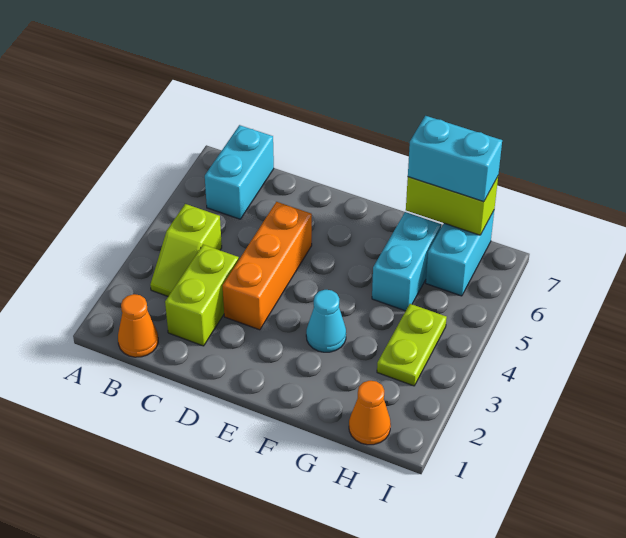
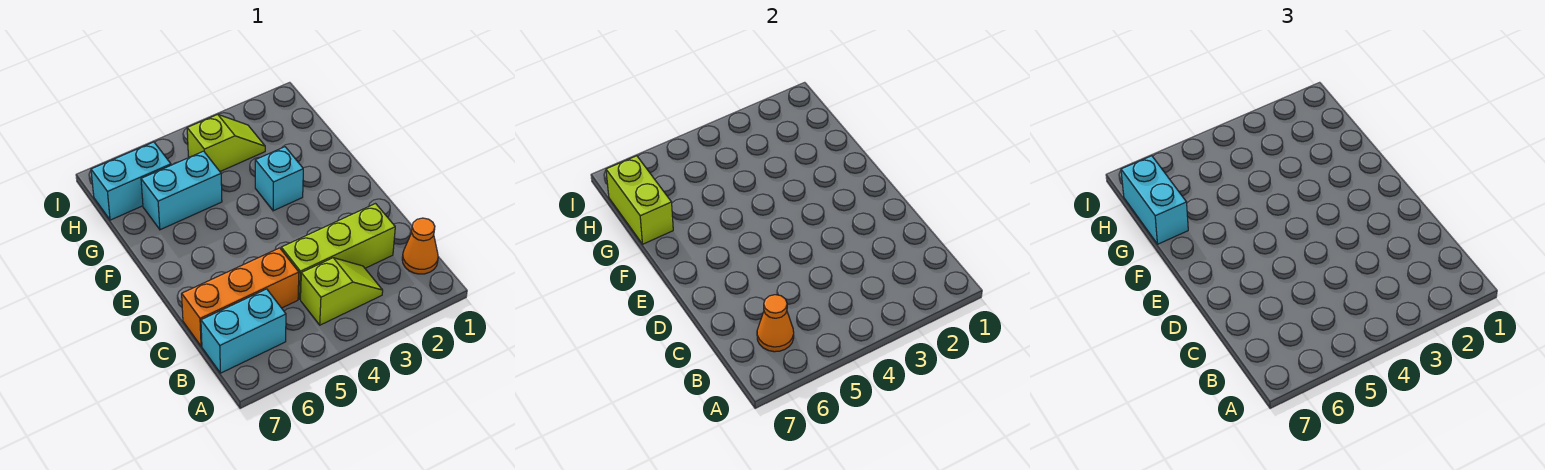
lime 1x2 brick [165,245,239,346] -> lime 1x3 brick [281,204,395,299]
orange 1x3 brick [223,202,312,330] -> orange 1x3 brick moved to [182,248,299,346]
cyan 1x1 cone [306,290,346,352] -> cyan 1x1 brick [255,147,303,211]
orange 1x1 cone [349,381,391,445] -> orange 1x1 cone moved to [757,295,794,352]
lime 1x2 plate [377,304,447,386] -> lime 1x2 slope [187,114,265,171]

